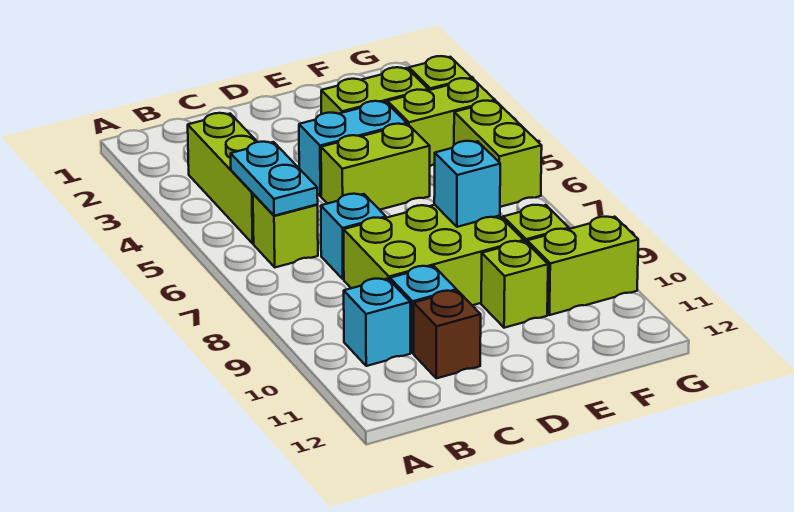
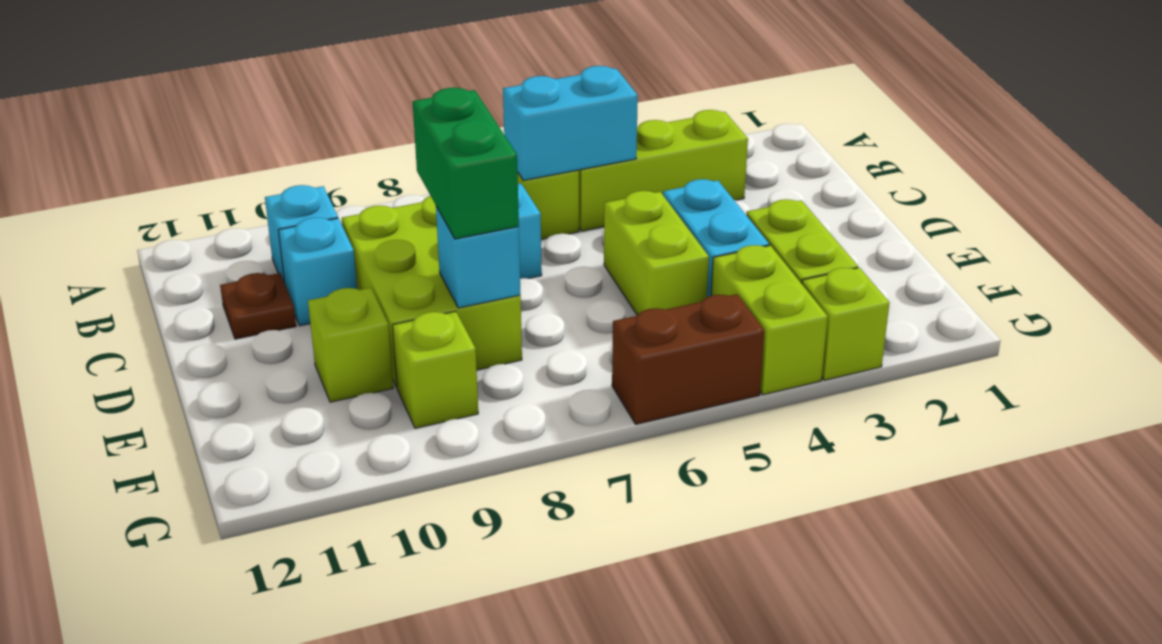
cyan 1x2 plate [231,142,318,216] -> cyan 1x2 brick [503,66,638,181]
brown 1x1 brick [414,291,481,378] -> brown 1x1 plate [220,273,296,339]
none -> green 1x2 brick [413,88,519,239]
lime 1x2 brick [527,217,638,315] -> none
lime 1x2 brick [454,101,542,207] -> brown 1x2 brick [612,294,764,424]

